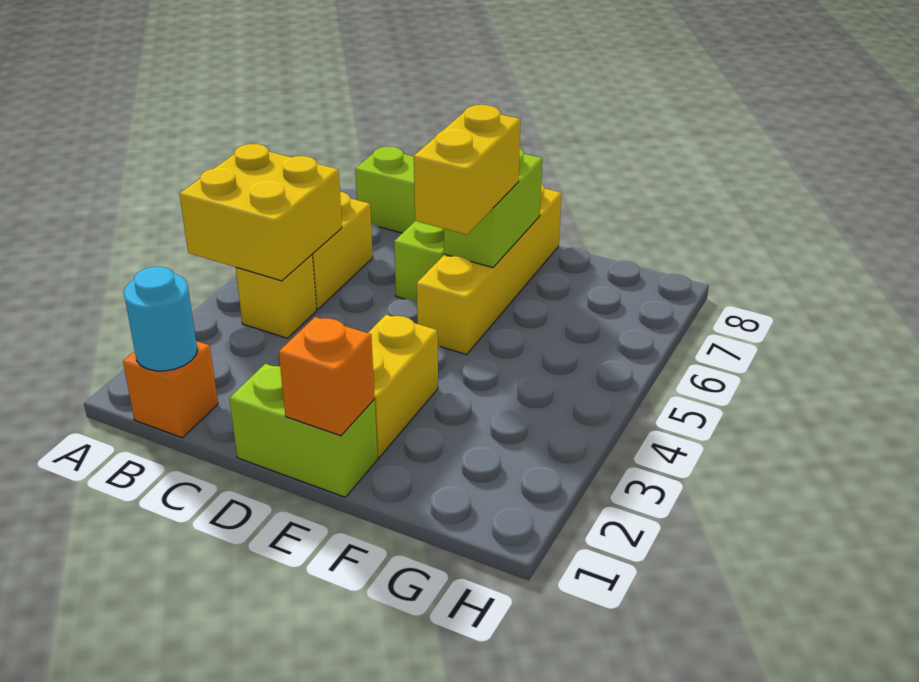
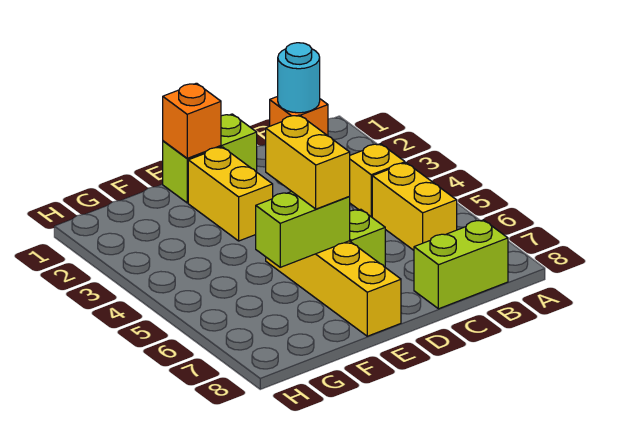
yellow 2x2 brick [180,144,342,281] -> none
lime 1x2 brick [444,148,542,267] -> lime 1x2 brick turned to [256,192,350,267]

